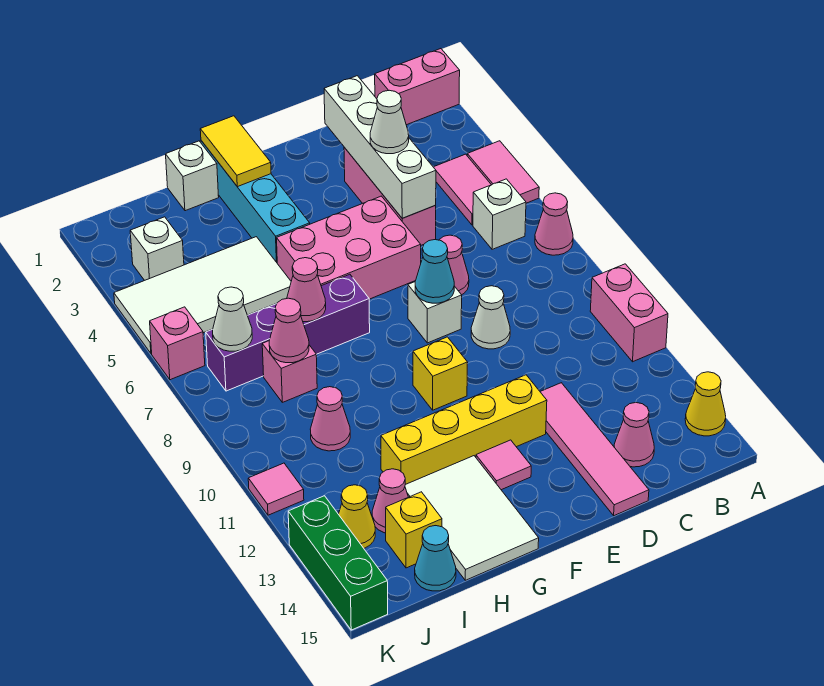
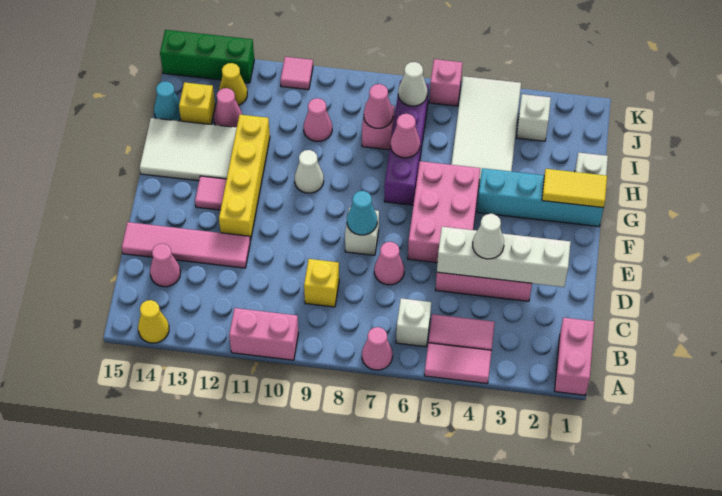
white 1x1 cone [471,286,510,349] -> white 1x1 cone moved to [295,150,324,193]
yellow 1x1 brick [413,337,468,410] -> yellow 1x1 brick moved to [304,259,339,307]

